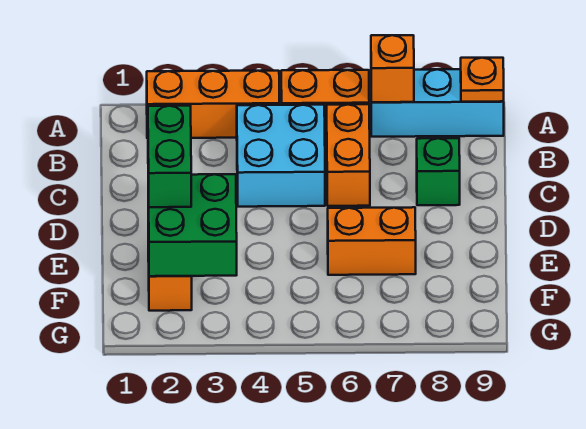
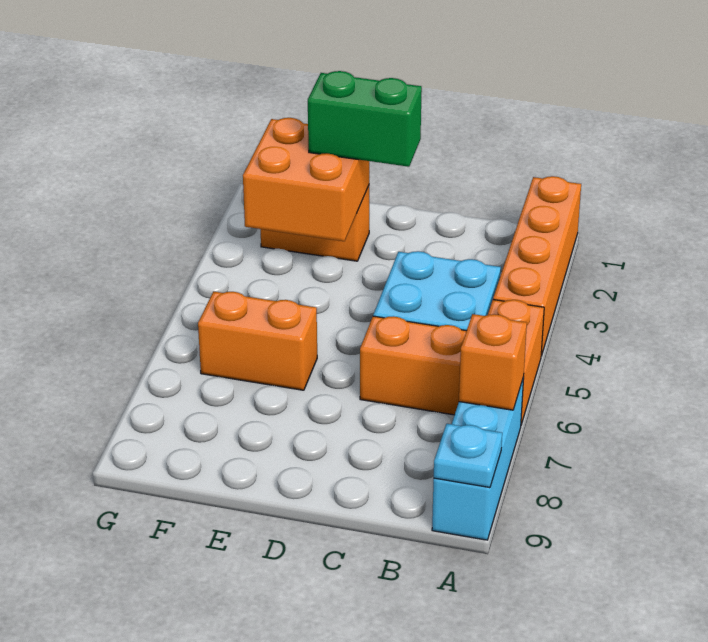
orange 1x3 brick [147,71,279,138] -> orange 1x4 brick [493,176,581,356]
orange 1x1 plate [461,58,504,102] -> cyan 1x1 plate [434,424,502,488]
green 1x1 brick [417,138,460,205] -> none
green 2x2 brick [148,174,237,276] -> orange 2x2 brick [243,118,369,241]
orange 1x2 brick [328,207,416,275] -> orange 1x2 brick turned to [198,292,317,390]

